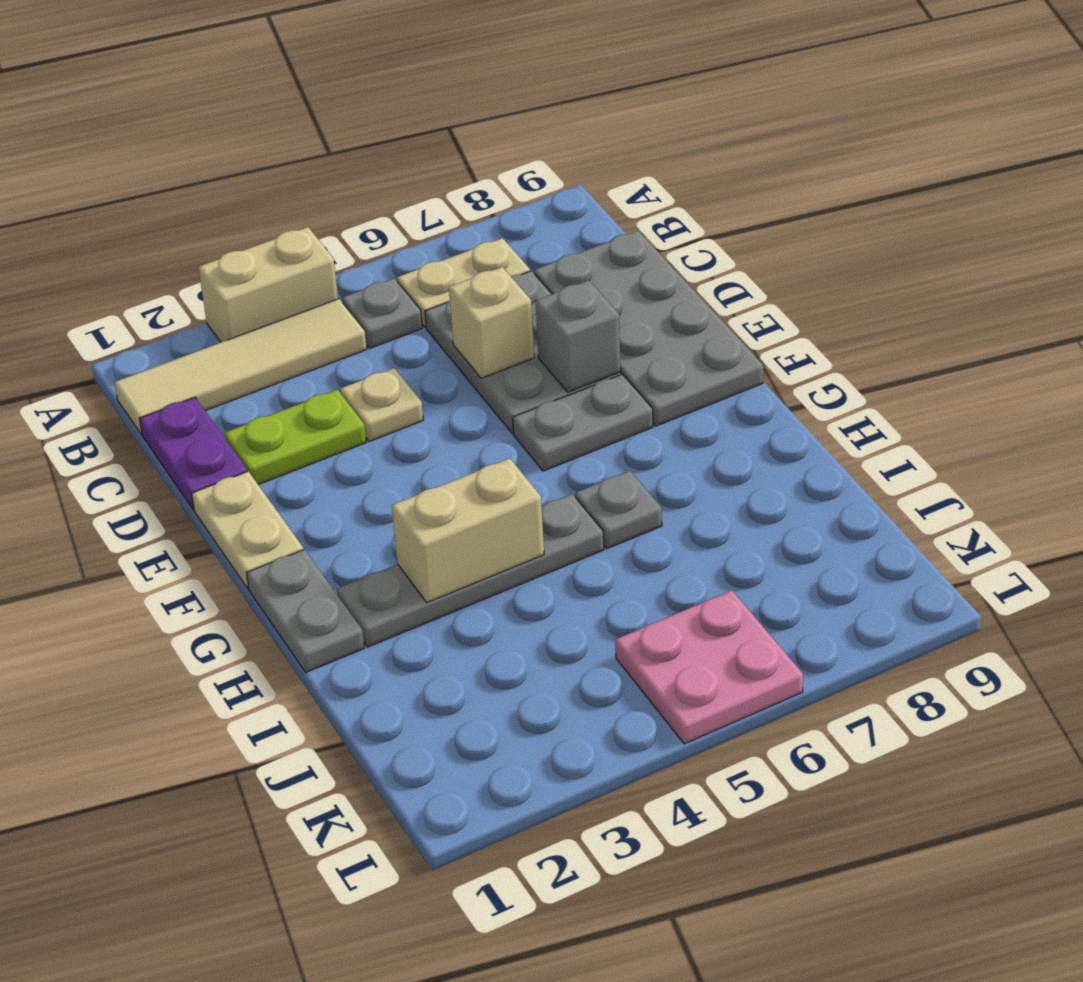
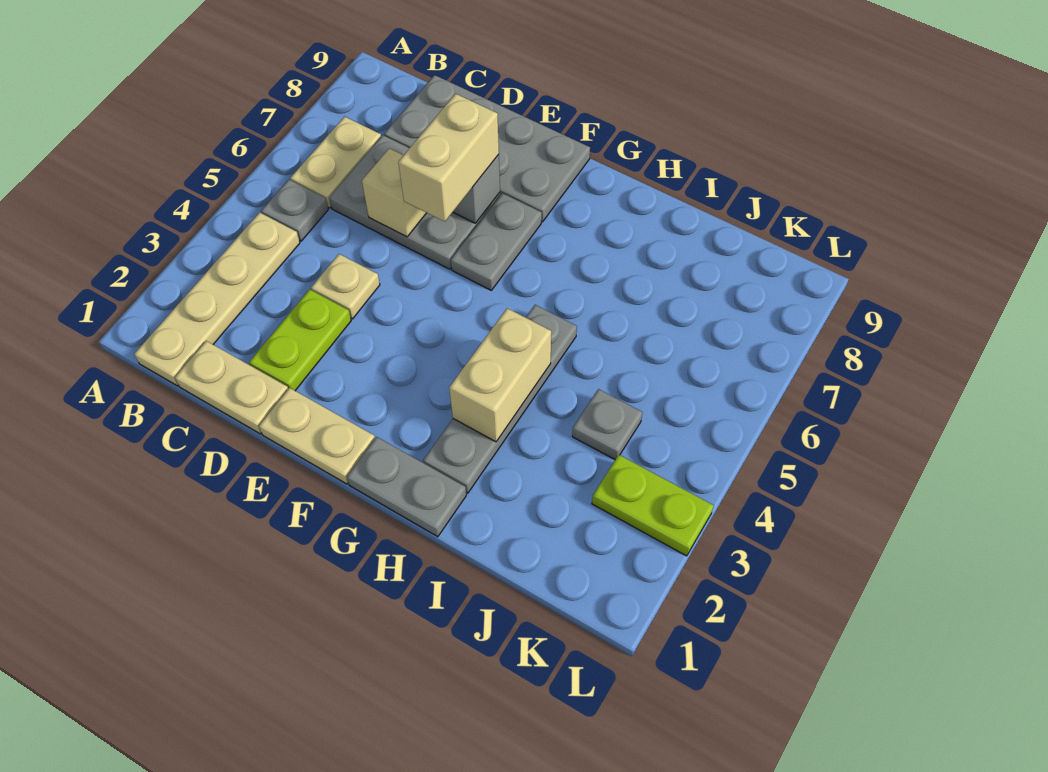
tan 1x2 brick [198,227,338,342] -> tan 1x2 brick moved to [398,94,499,222]
tan 1x4 tile [115,299,367,435] -> tan 1x4 plate [134,212,300,386]
purple 1x2 plate [140,397,247,510] -> tan 1x2 plate [175,341,288,434]
grey 1x1 plate [575,471,662,549] -> grey 1x1 plate moved to [572,389,642,460]
none -> lime 1x2 plate [592,455,714,556]
pink 2x2 plate [615,590,803,744] -> none

